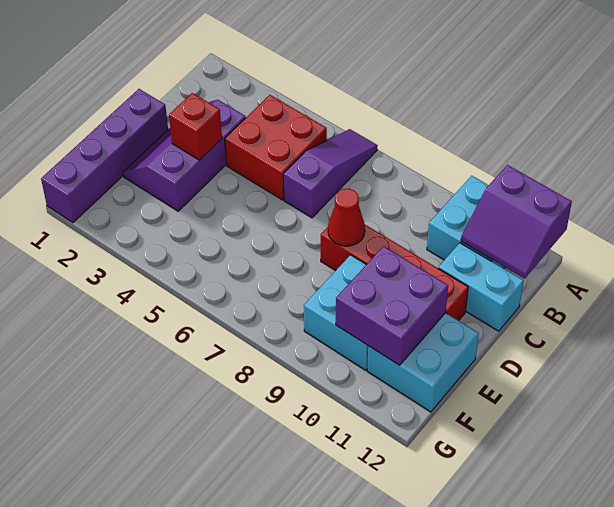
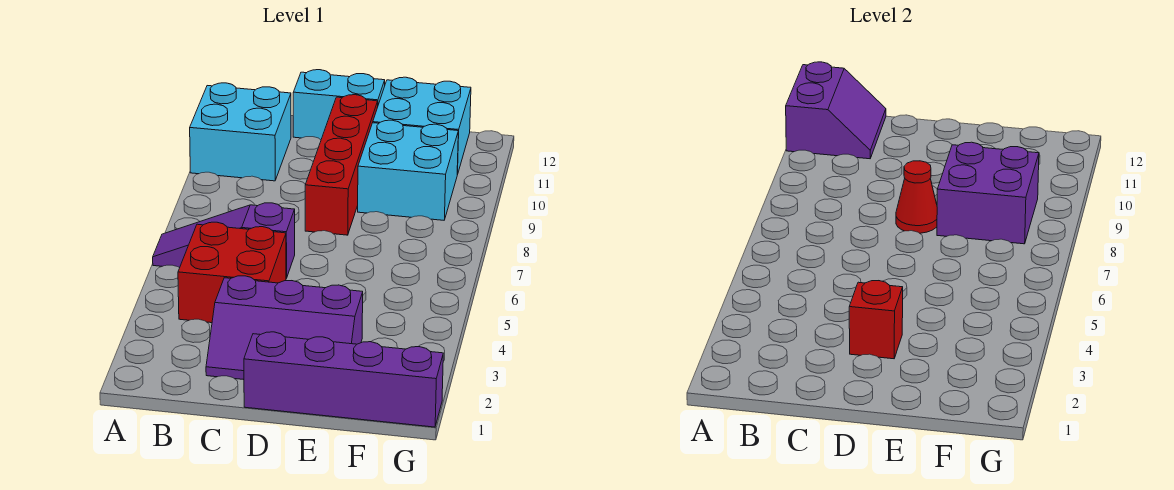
cyan 1x2 brick [438,243,524,331] -> cyan 1x2 brick turned to [293,70,385,140]
purple 2x2 brick [336,246,448,365] -> purple 2x2 brick moved to [937,142,1039,244]

